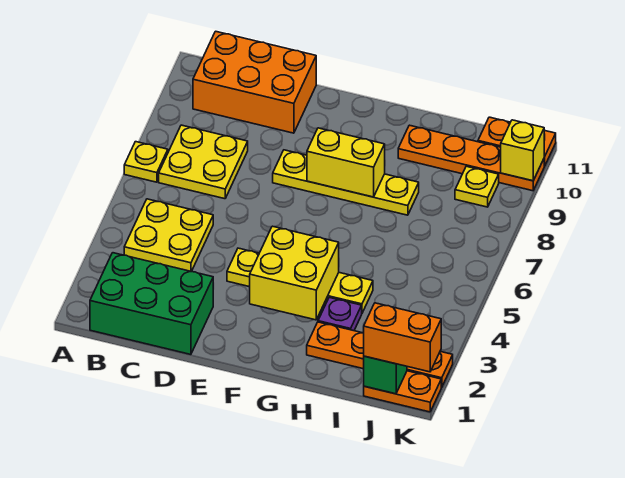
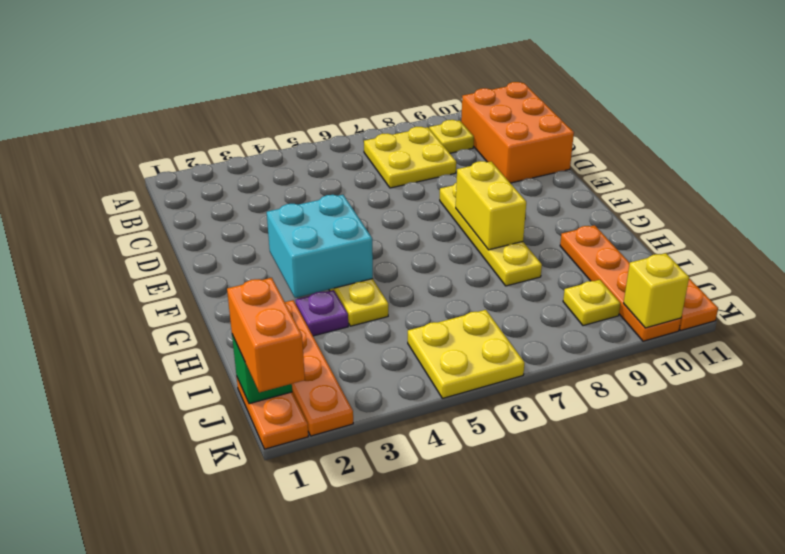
yellow 1x1 plate [124,142,168,182] -> yellow 1x1 plate moved to [429,120,474,153]
green 2x3 brick [90,253,213,354] -> none
yellow 2x2 plate [124,199,213,272] -> yellow 2x2 plate moved to [408,310,525,398]
yellow 2x2 brick [250,226,339,320] -> cyan 2x2 brick [267,195,373,298]

